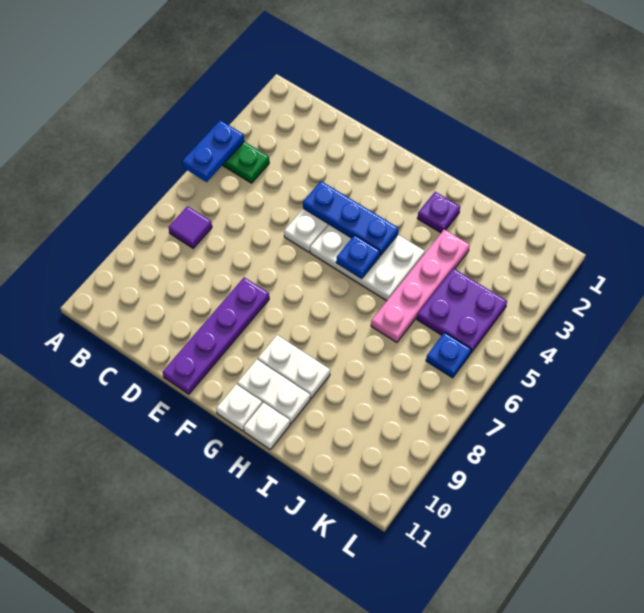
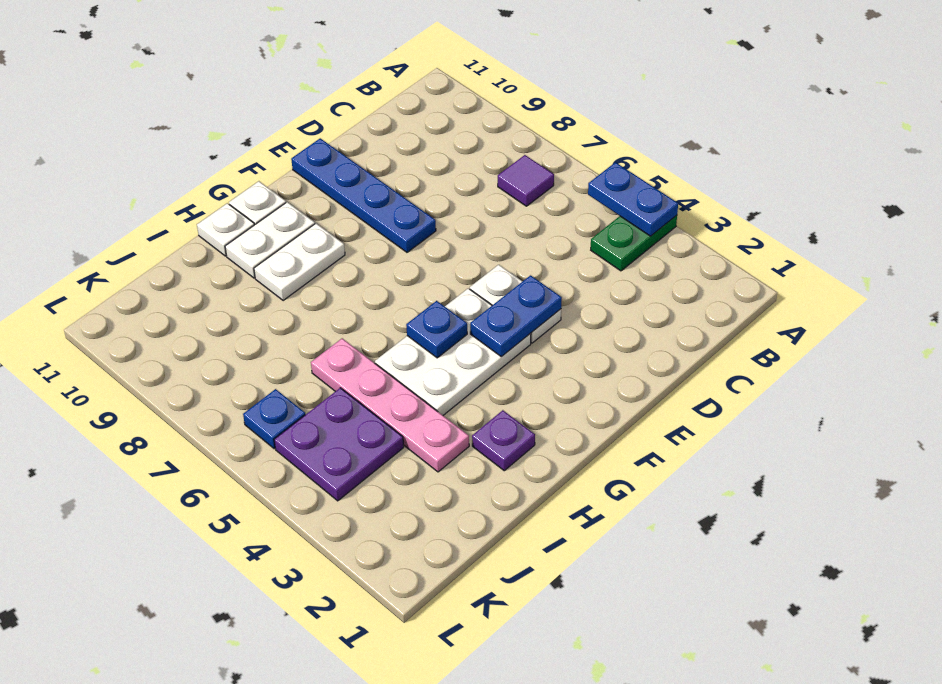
blue 1x3 plate [303,181,399,256] -> blue 1x2 plate [470,275,562,357]
purple 1x4 plate [163,277,269,394] -> blue 1x4 plate [291,138,436,252]

